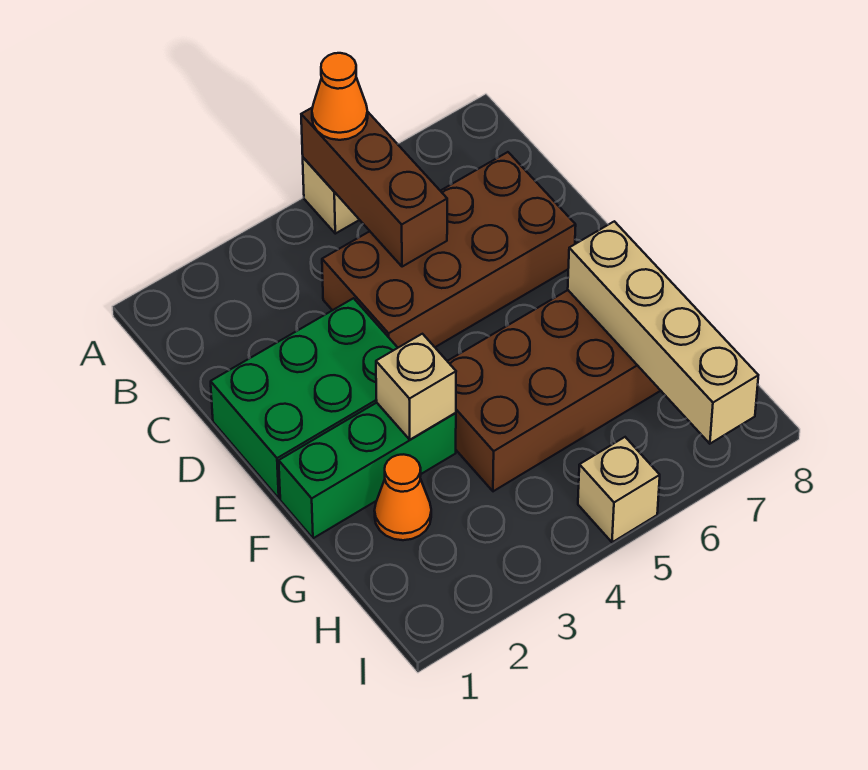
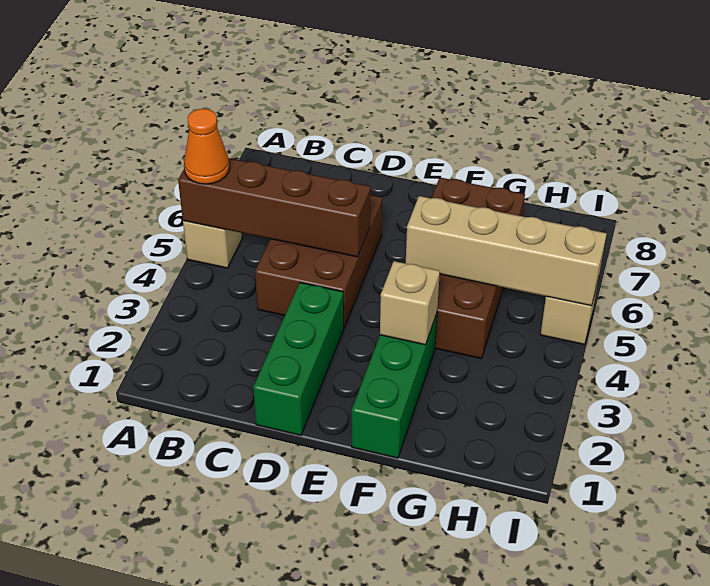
brown 1x3 brick [301,107,447,267] -> brown 1x4 brick [178,158,370,257]
brown 2x4 brick [322,152,576,348] -> brown 2x3 brick [255,195,382,328]
green 2x3 brick [211,298,398,498] -> green 1x3 brick [253,283,344,435]
tan 1x4 brick [568,221,758,444] -> tan 1x4 brick moved to [406,196,607,306]
orange 1x1 cone [374,454,431,540] -> none

